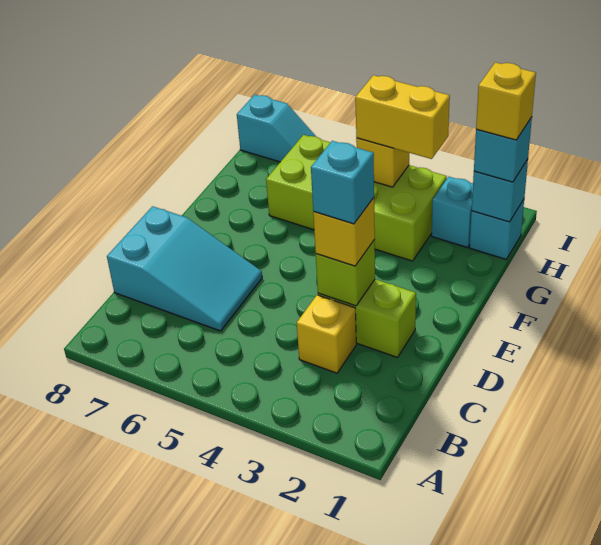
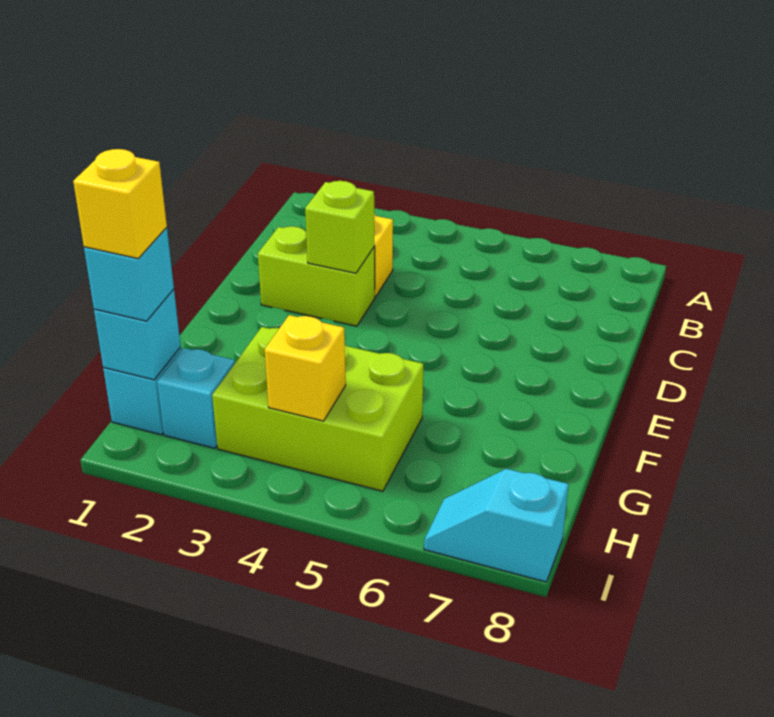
cyan 2x3 slope [107,206,262,331] -> none
yellow 1x1 brick [313,198,375,266] -> none
cyan 1x1 brick [311,141,374,224] -> none
lime 2x4 brick [266,135,447,261] -> lime 2x3 brick [212,327,423,491]
yellow 1x2 brick [355,75,450,159] -> none

